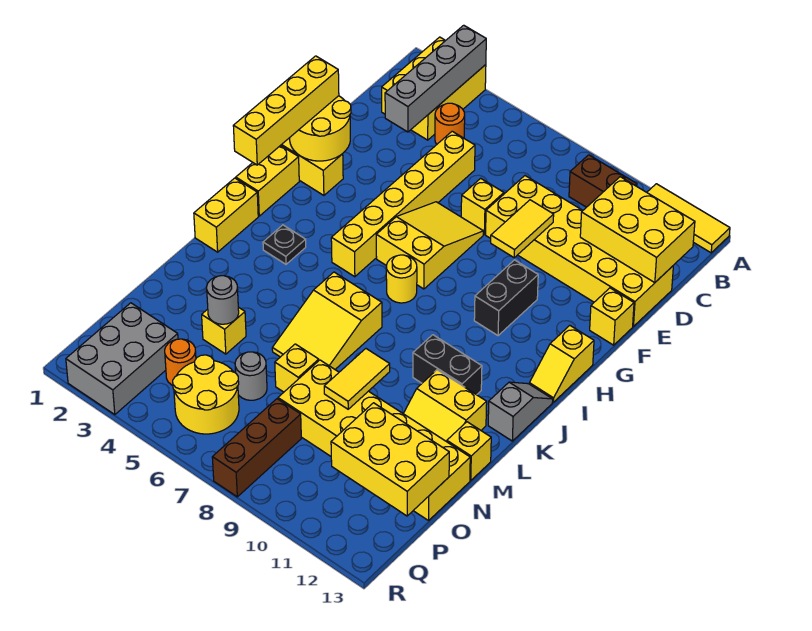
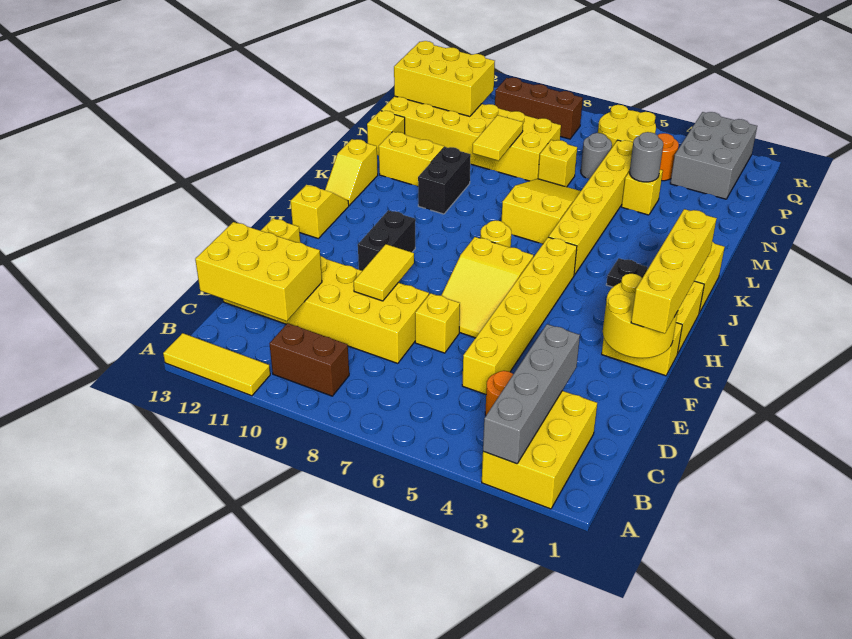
none -> yellow 1x6 brick [549,140,633,275]
grey 1x2 slope [488,382,553,441] -> yellow 1x2 slope [325,139,378,205]
black 1x2 brick [413,335,482,395] -> black 1x2 brick turned to [418,147,471,214]
brown 1x3 brick [212,399,301,497] -> brown 1x3 brick turned to [495,78,583,139]

